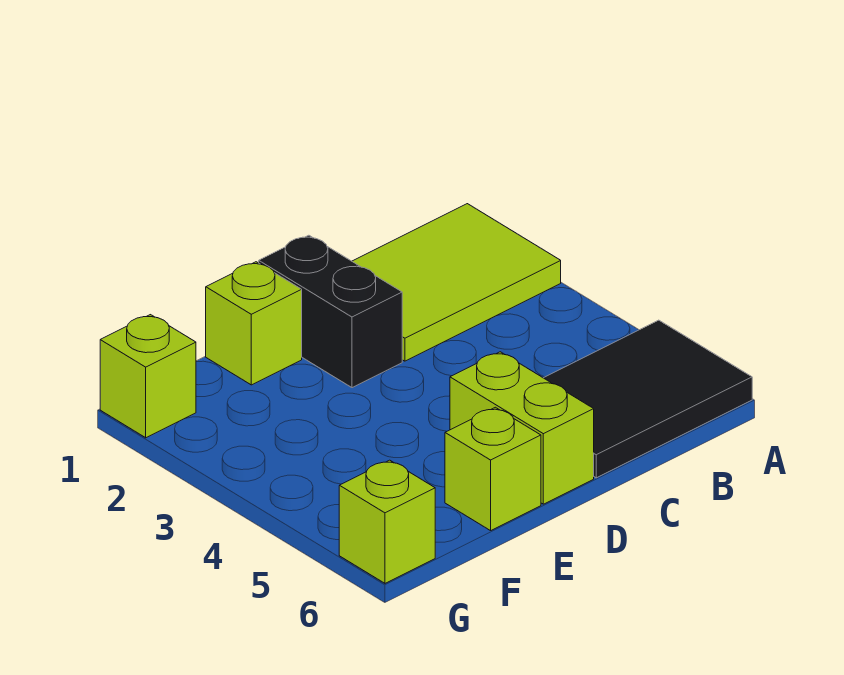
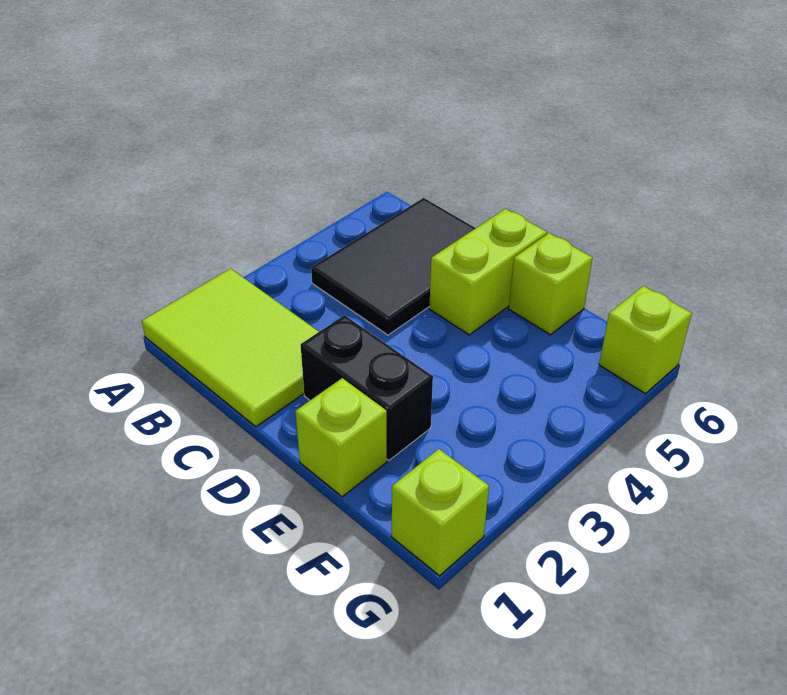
black 2x3 tile [544,320,752,478] -> black 2x3 tile turned to [311,198,475,335]
black 1x2 brick [259,235,402,388] -> black 1x2 brick turned to [301,315,433,460]

